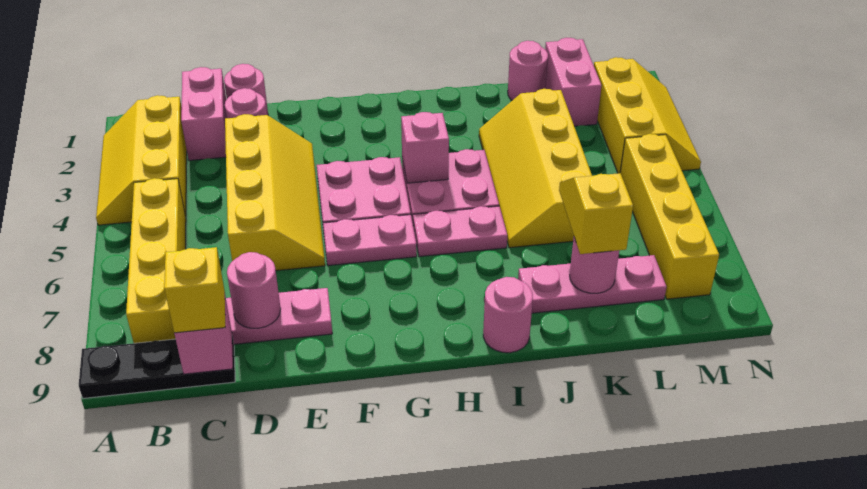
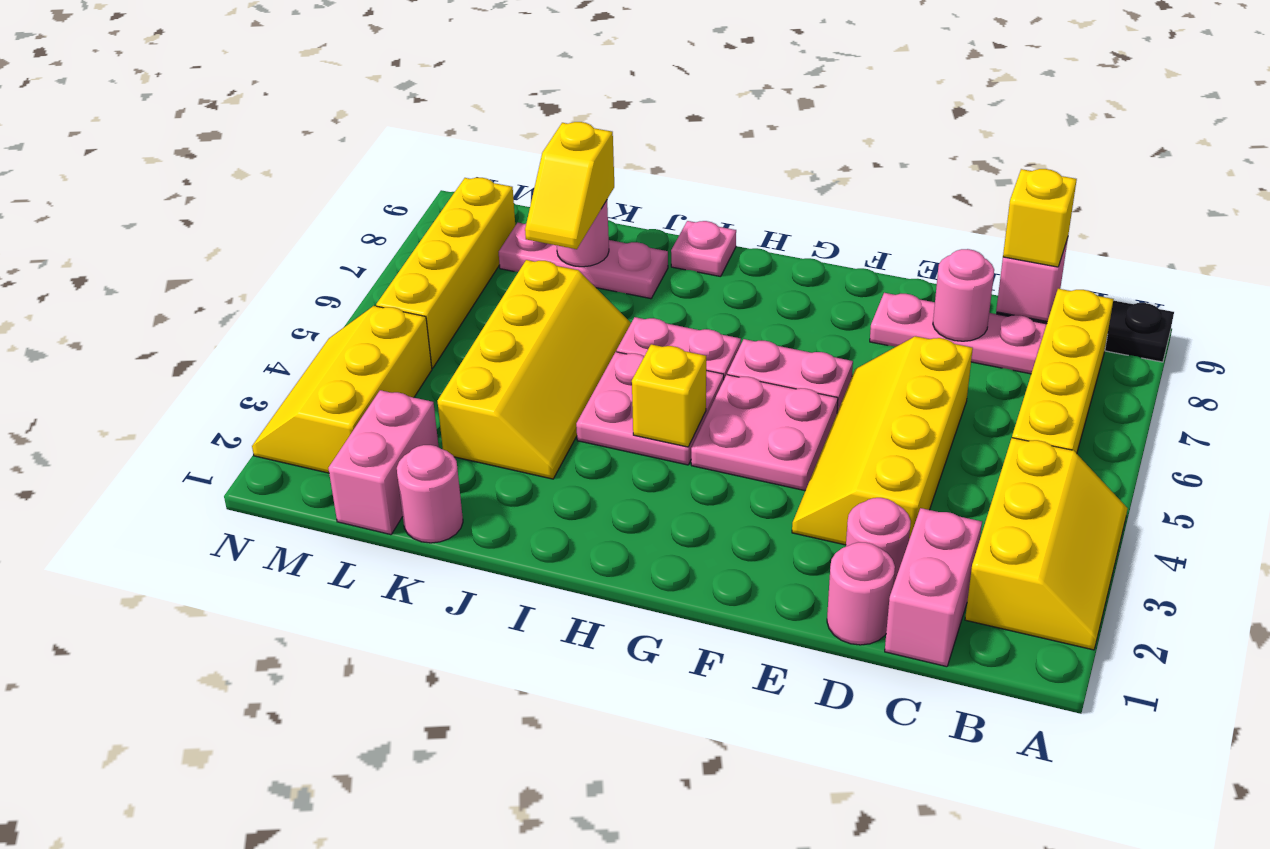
pink 1x1 brick [401,112,449,183] -> yellow 1x1 brick [632,344,706,447]
pink 1x1 round brick [483,277,533,353] -> pink 1x1 plate [671,221,736,277]

